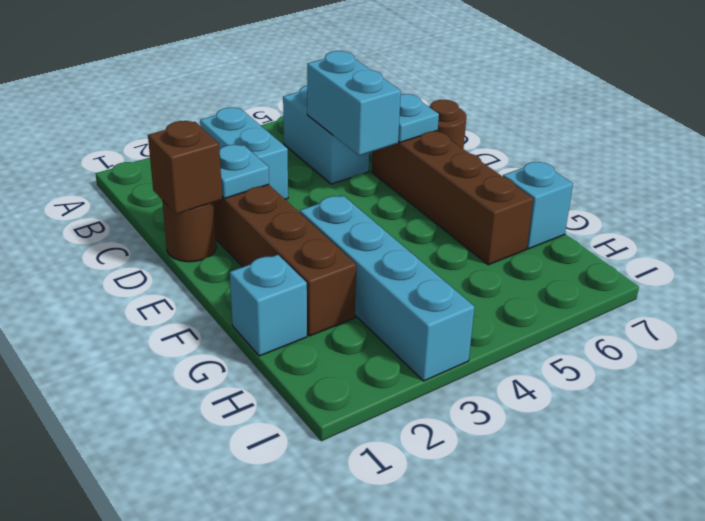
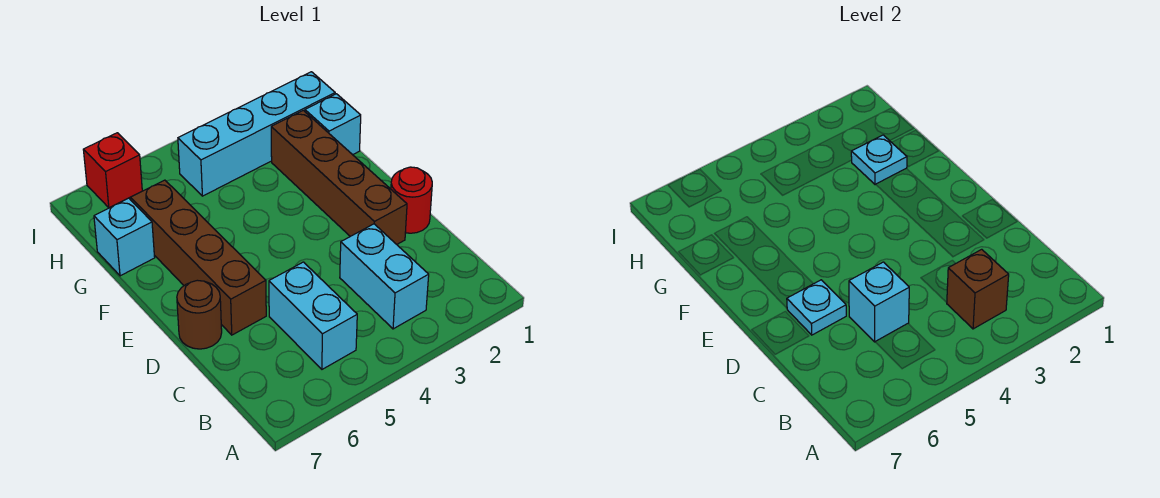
cyan 1x2 brick [307,51,401,156] -> cyan 1x1 brick [849,262,909,342]
brown 1x1 round brick [162,200,216,262] -> red 1x1 round brick [391,167,432,233]
brown 1x1 brick [148,121,222,214] -> brown 1x1 brick moved to [947,249,1009,329]
cyan 1x1 plate [220,145,269,199] -> cyan 1x1 plate moved to [851,135,907,185]
cyan 1x4 brick [300,196,475,381] -> cyan 1x4 brick turned to [178,72,335,196]
none -> red 1x1 brick [83,133,142,208]

